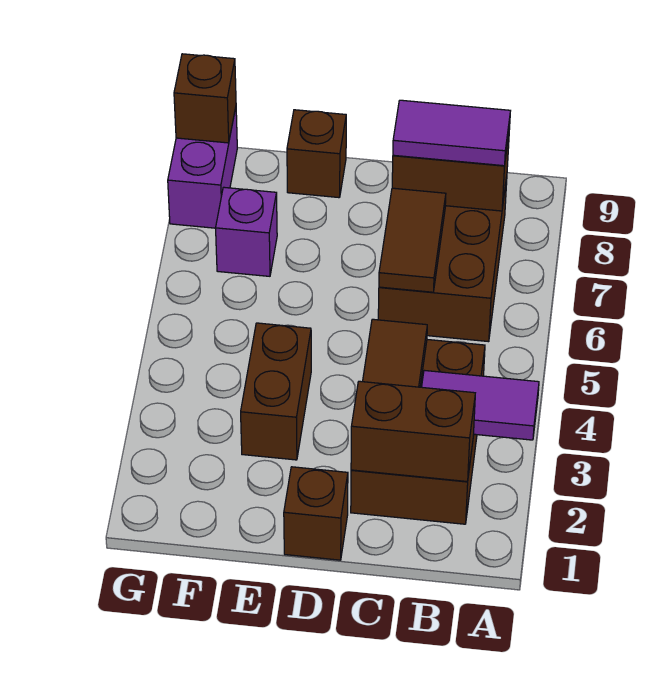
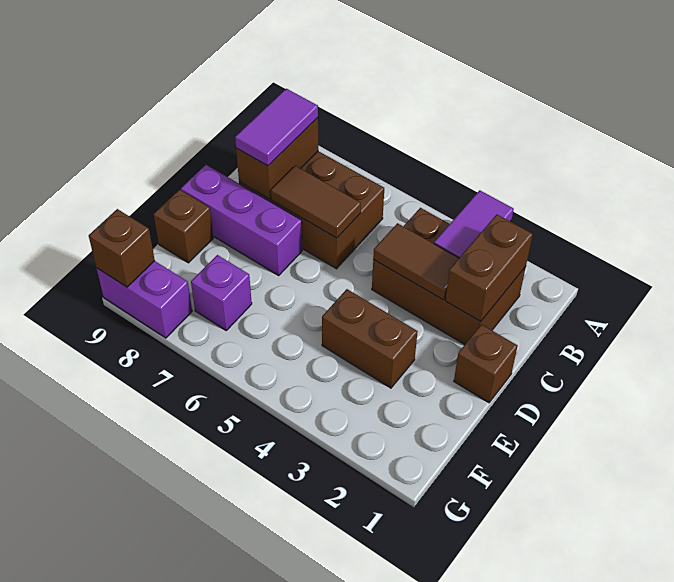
none -> purple 1x3 brick [181,165,302,275]

